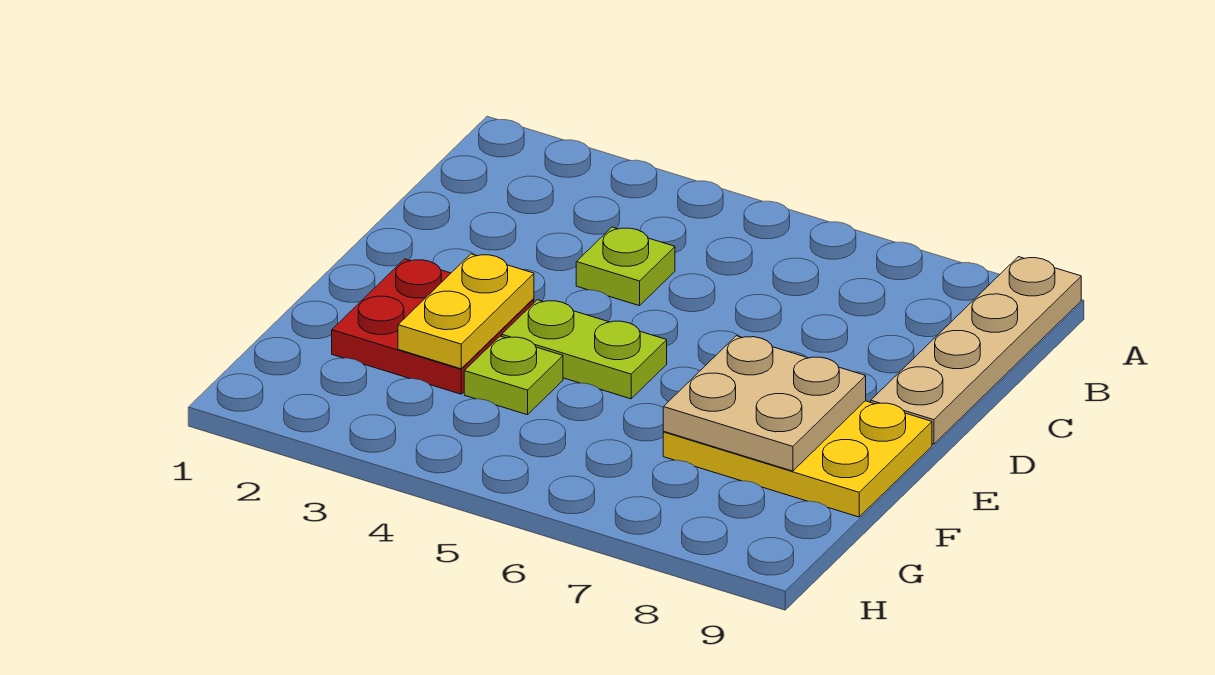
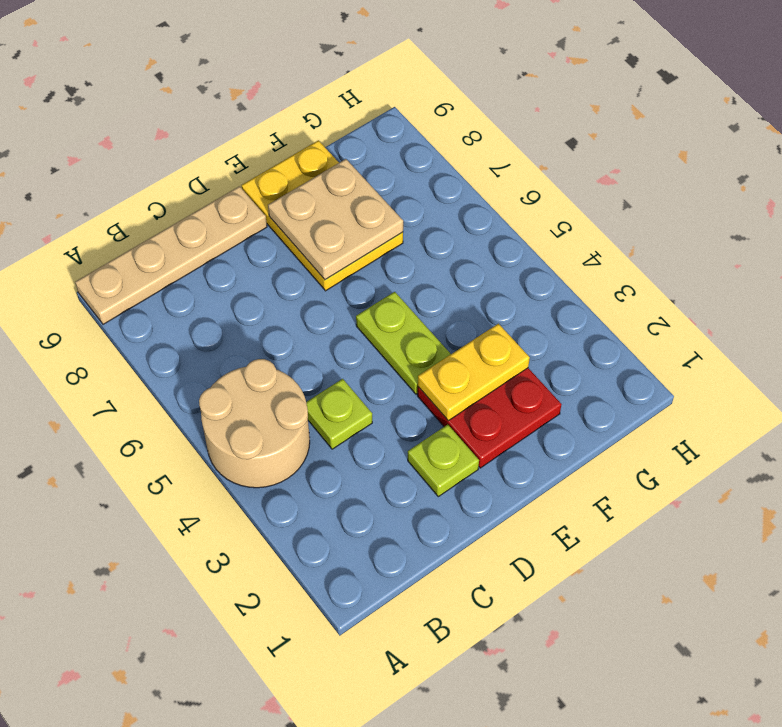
none -> tan 2x2 round brick [199,359,310,488]
lime 1x1 plate [464,336,563,415] -> lime 1x1 plate moved to [408,425,479,497]

